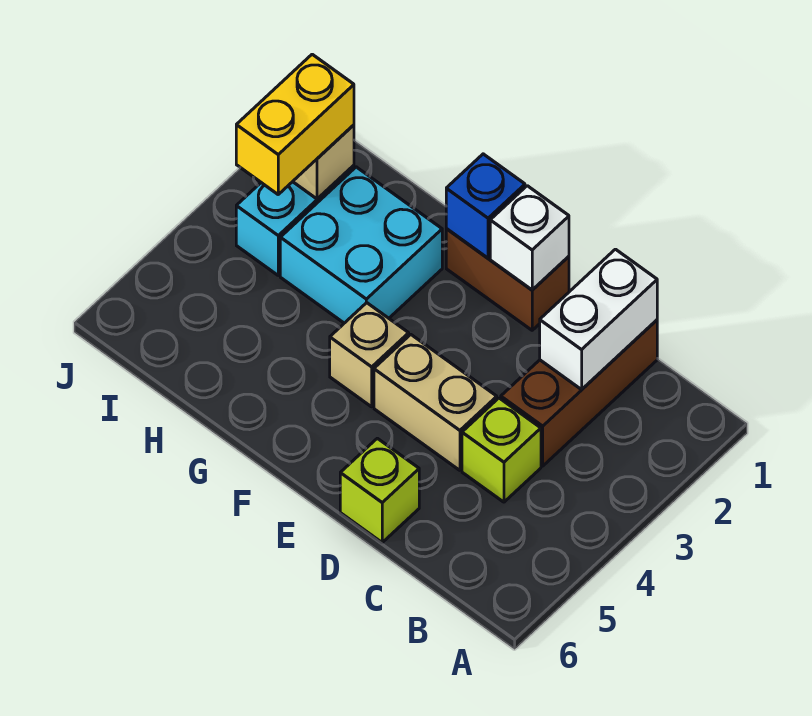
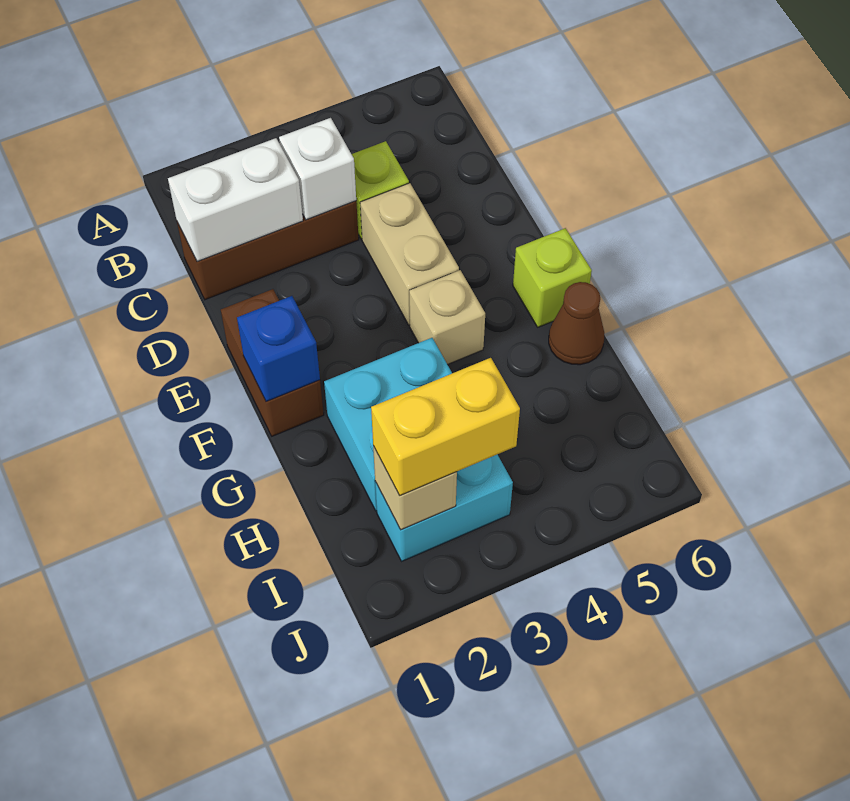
lime 1x1 brick [340,438,419,542] -> lime 1x1 brick moved to [513,228,592,327]
white 1x1 brick [490,186,569,290] -> white 1x1 brick moved to [279,118,356,220]
none -> brown 1x1 cone [549,282,604,365]

